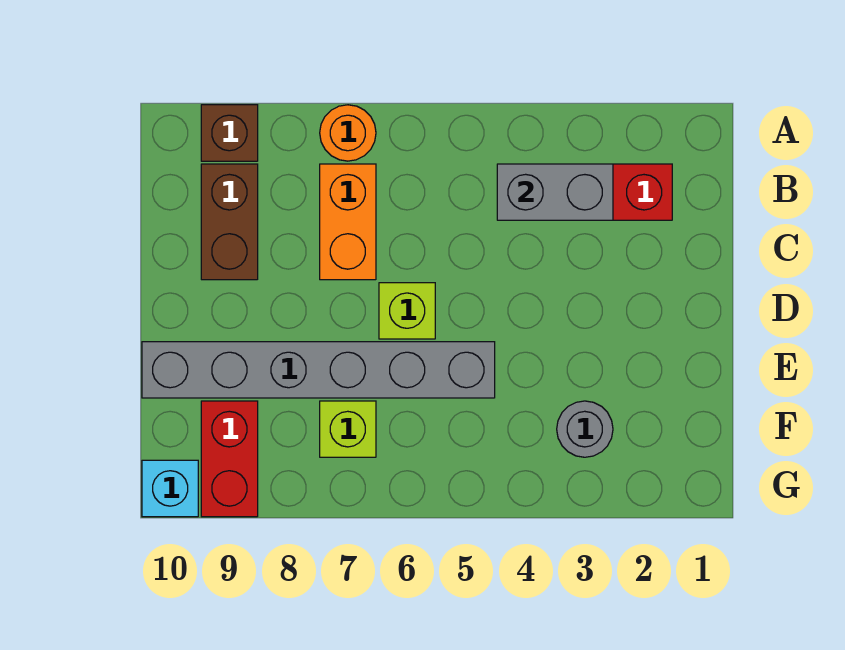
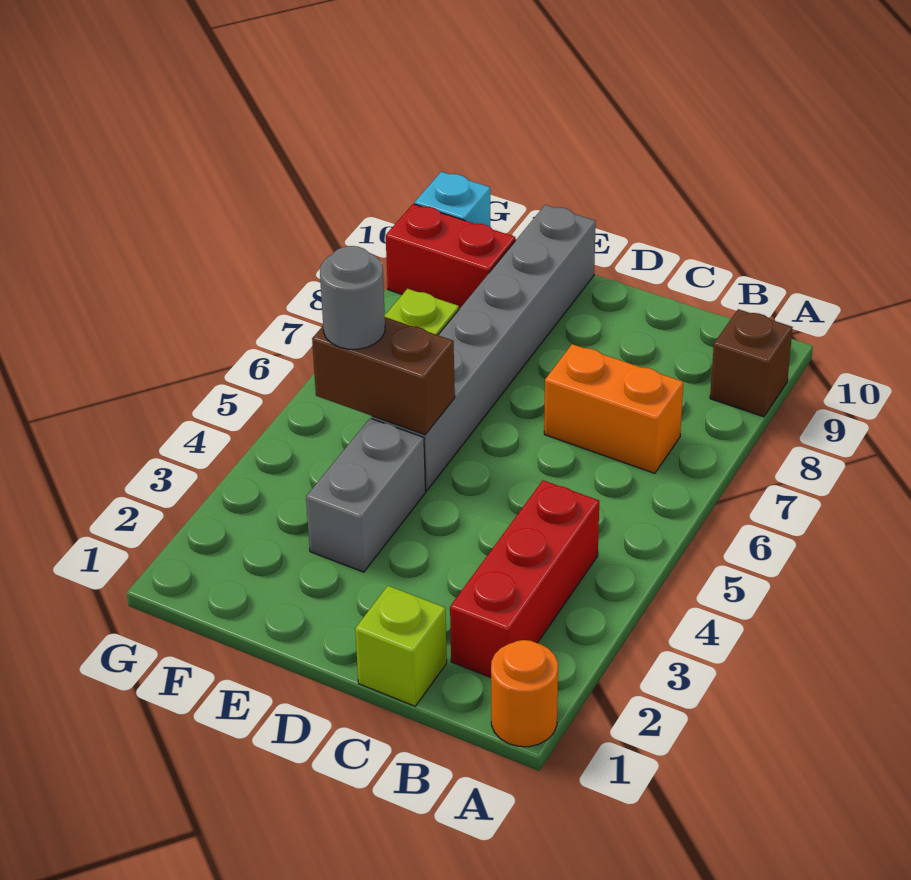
orange 1x1 round brick [320,105,376,161] -> orange 1x1 round brick moved to [491,640,558,747]
grey 1x2 brick [497,164,613,220] -> grey 1x2 brick moved to [306,418,426,572]
brown 1x2 brick [201,164,258,280] -> brown 1x2 brick moved to [312,317,455,435]
lime 1x1 brick [379,283,435,339] -> lime 1x1 brick moved to [355,586,447,706]
grey 1x1 round brick [557,401,613,457] -> grey 1x1 round brick moved to [320,246,385,349]

